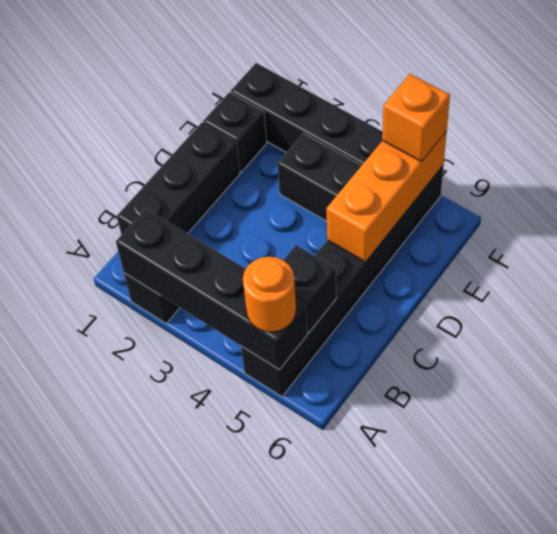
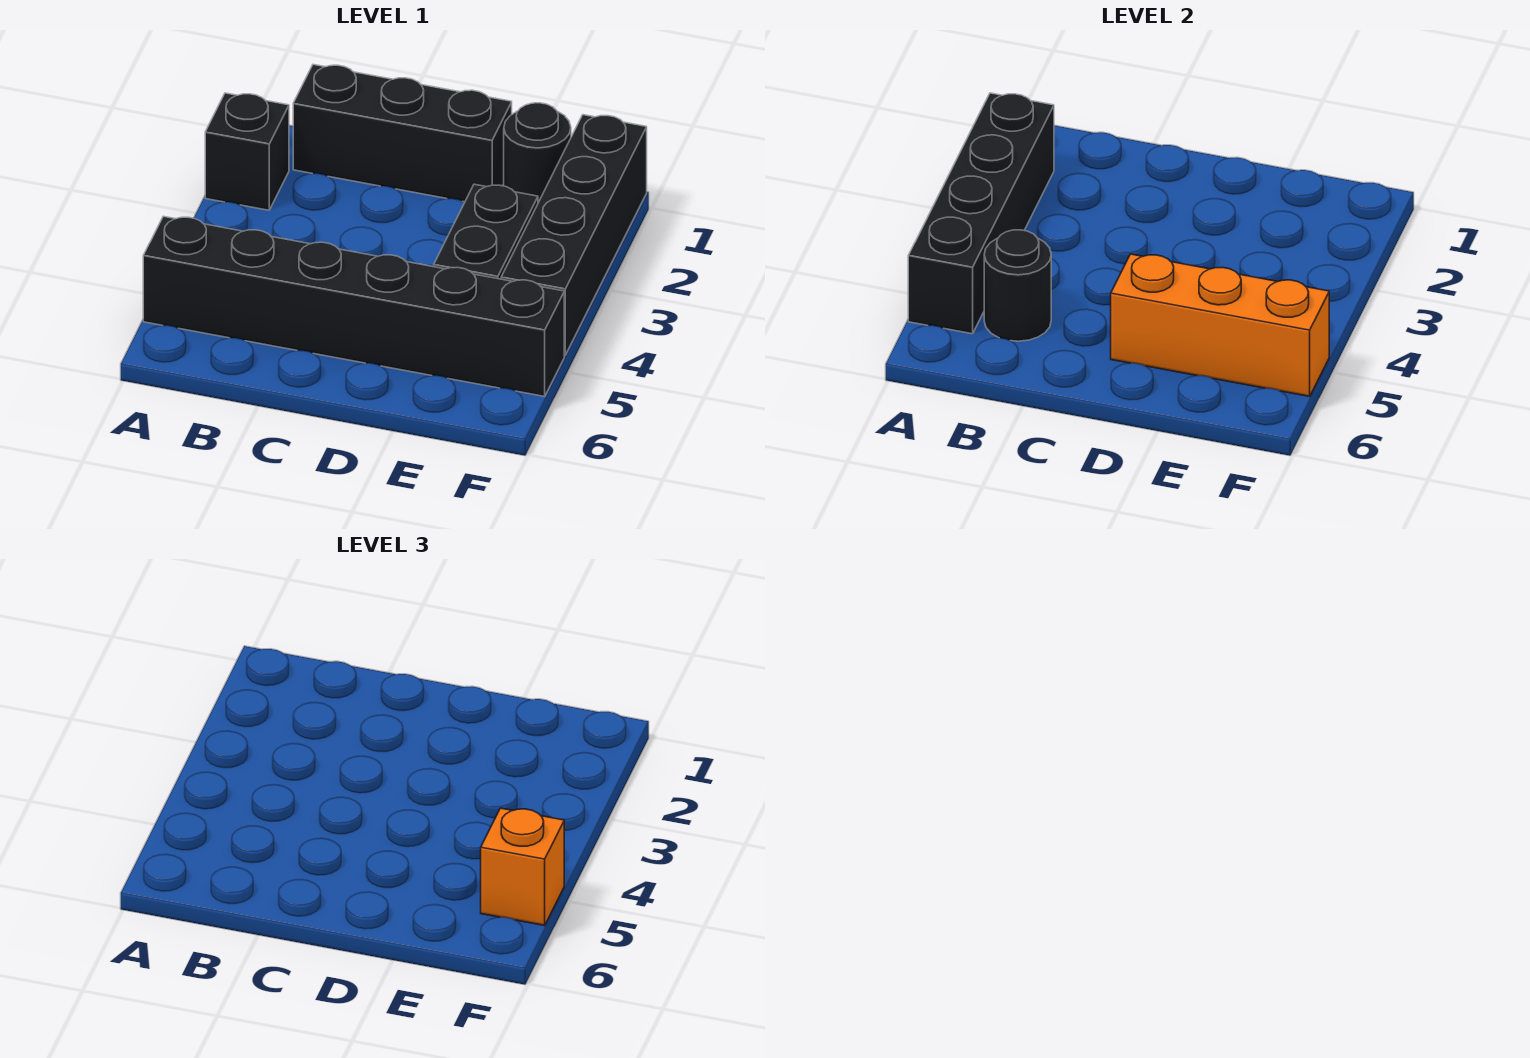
orange 1x1 round brick [243,257,296,332] -> none
black 1x1 brick [284,245,336,333] -> black 1x1 round brick [984,230,1051,341]
black 1x1 brick [203,92,267,172] -> black 1x1 round brick [504,103,571,203]

